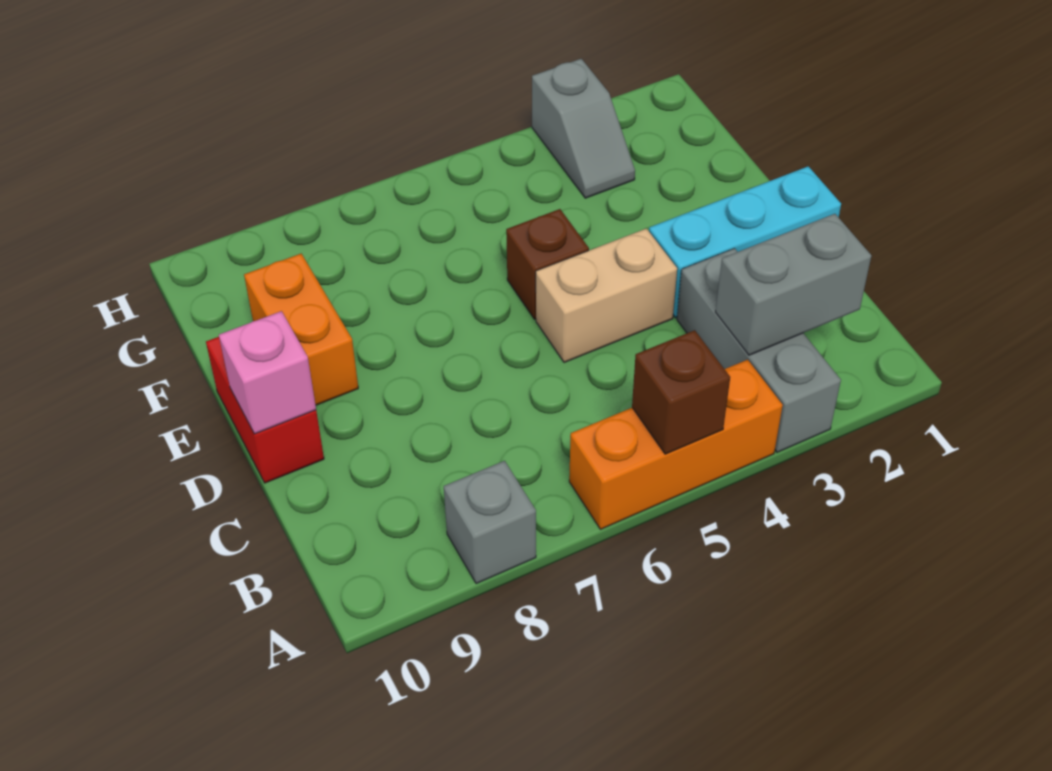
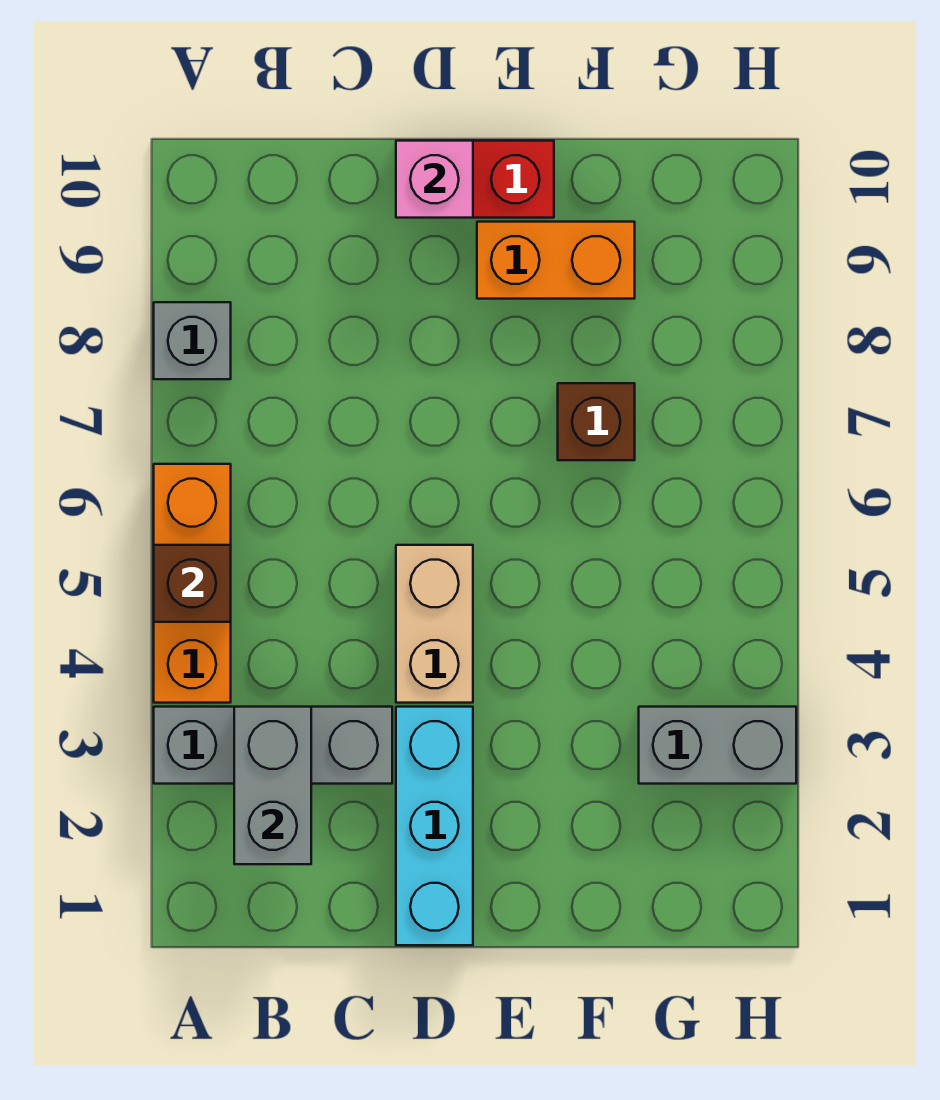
brown 1x1 brick [506,209,589,319] -> brown 1x1 brick moved to [558,383,635,460]
grey 1x2 slope [532,59,635,198] -> grey 1x2 brick [639,707,796,784]

